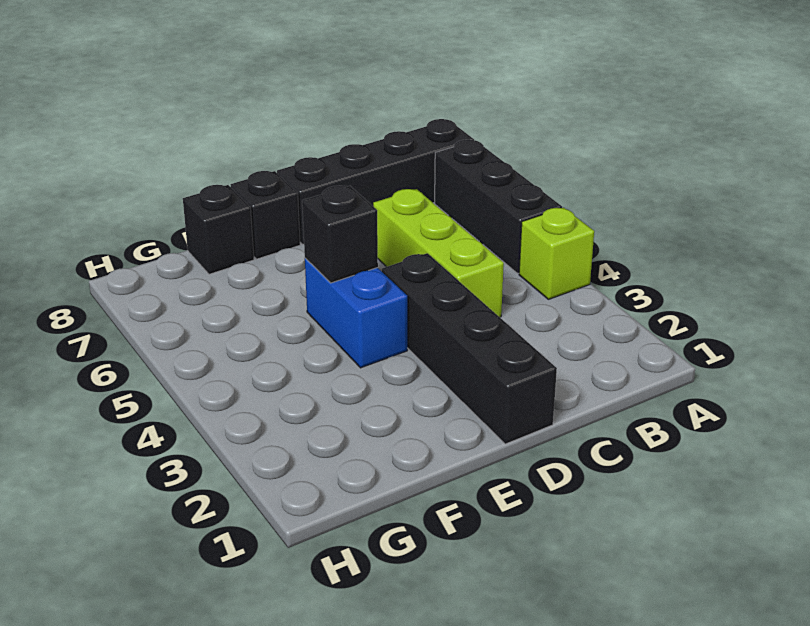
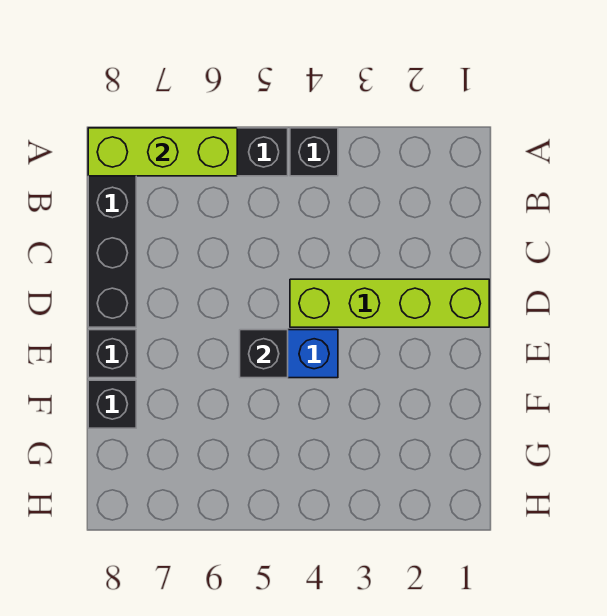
lime 1x1 brick [519,208,594,299] -> black 1x1 brick [290,128,338,176]
lime 1x3 brick [373,189,504,317] -> lime 1x3 brick moved to [88,128,237,176]
black 1x4 brick [382,253,557,444] -> lime 1x4 brick [290,279,489,327]

